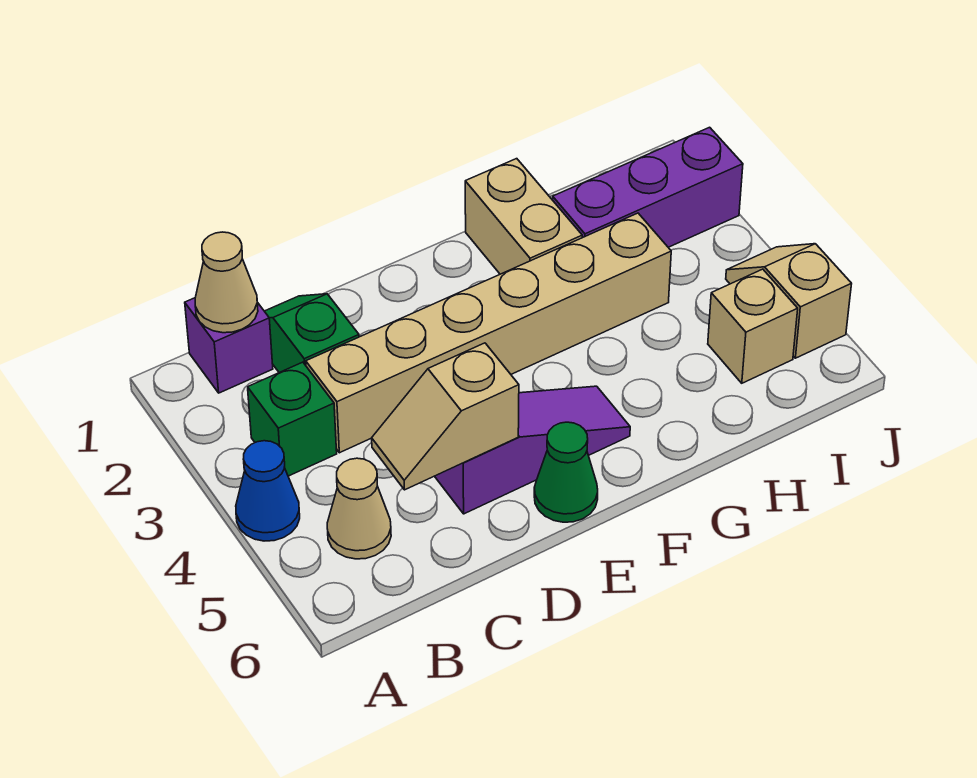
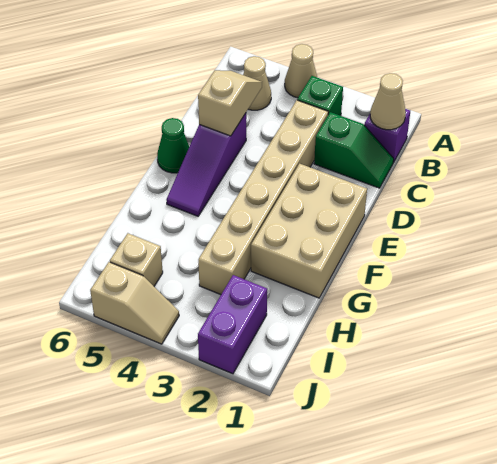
blue 1x1 cone [236,441,300,541] -> tan 1x1 cone [285,44,317,98]
tan 1x2 brick [465,159,582,274] -> tan 2x3 brick [251,164,367,298]
purple 1x3 brick [553,127,743,247] -> purple 1x2 brick [198,275,267,374]

